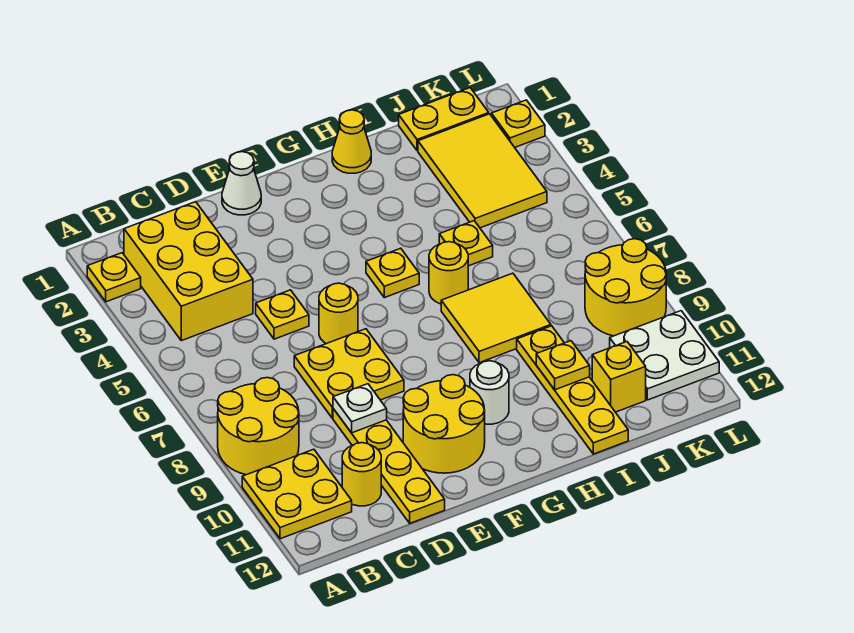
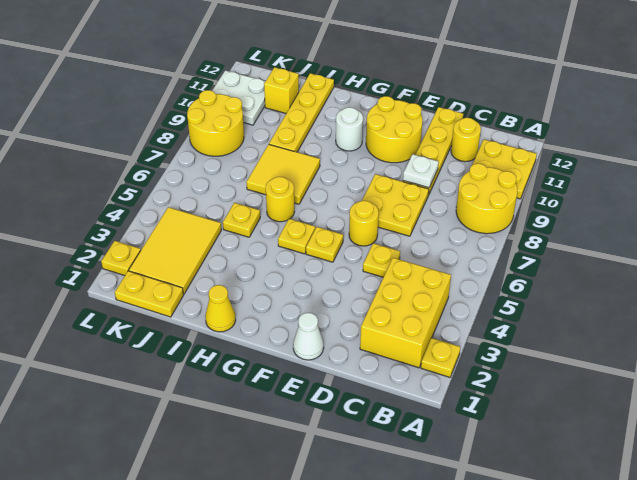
yellow 1x1 plate [536,341,590,390] -> yellow 1x1 plate moved to [306,227,343,262]

